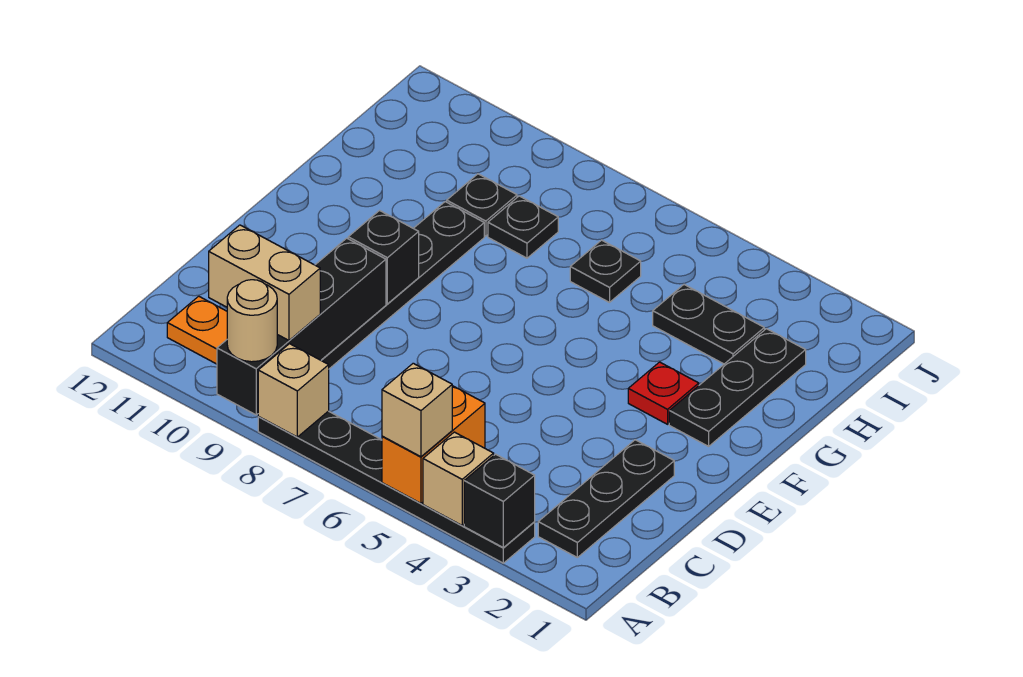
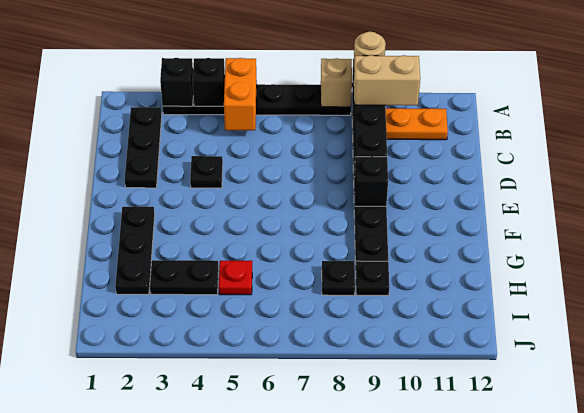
tan 1x1 brick [423,432,494,525] -> black 1x1 brick [193,58,225,106]
tan 1x1 brick [382,363,452,457] -> none
red 1x1 plate [628,362,699,424] -> red 1x1 plate moved to [219,261,252,295]
black 1x1 plate [570,240,641,302] -> black 1x1 plate moved to [190,156,223,188]

